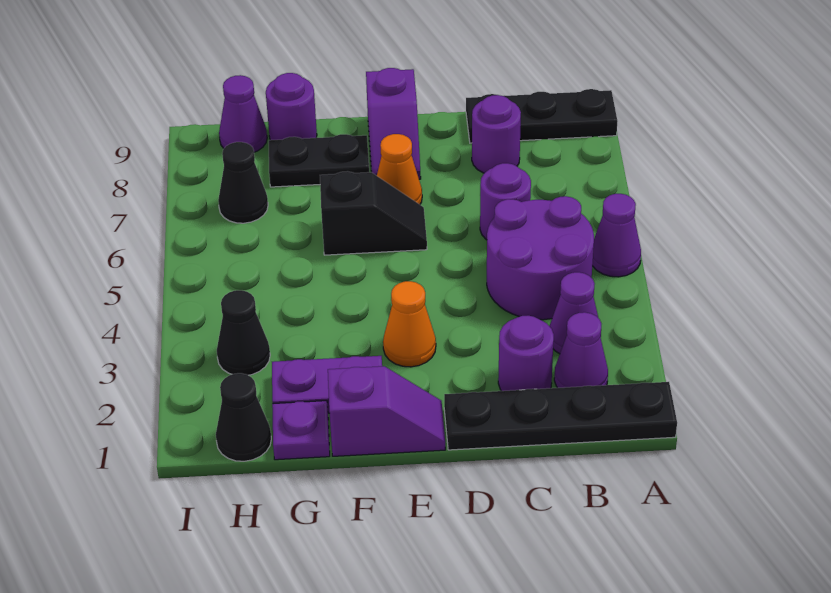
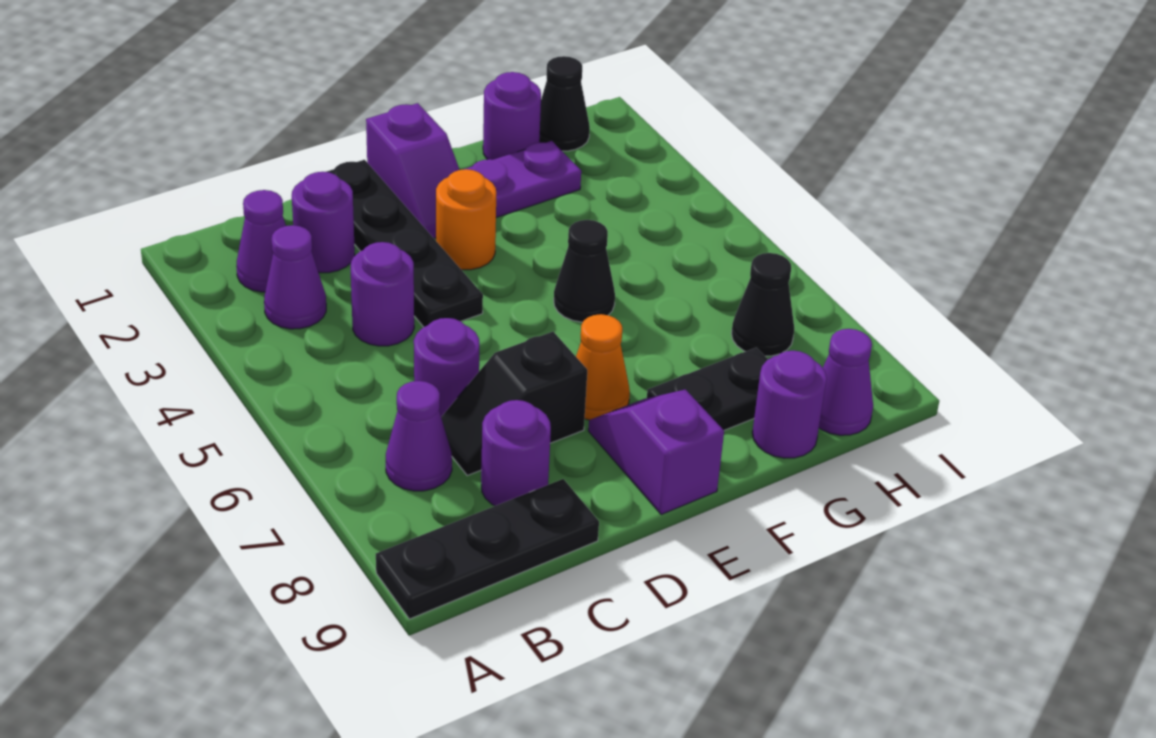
black 1x4 plate [444,382,677,450] -> black 1x4 plate turned to [326,160,483,327]
purple 1x1 cone [592,194,641,277] -> purple 1x1 cone moved to [386,381,452,491]
purple 2x2 round brick [487,196,594,320] -> purple 1x1 round brick [351,242,414,346]
purple 1x2 slope [328,366,445,456] -> purple 1x2 slope turned to [366,103,459,238]
orange 1x1 cone [383,281,436,367] -> orange 1x1 round brick [436,169,496,270]
black 1x2 slope [320,171,427,255] -> black 1x2 slope moved to [441,332,587,475]
purple 1x1 plate [272,401,330,460] -> purple 1x1 round brick [483,72,541,160]
black 1x1 cone [217,290,270,375] -> black 1x1 cone moved to [554,220,615,322]

